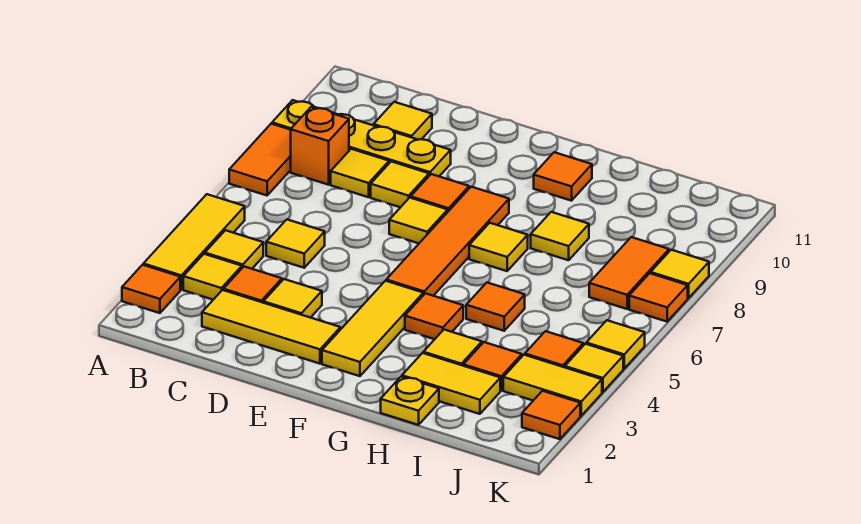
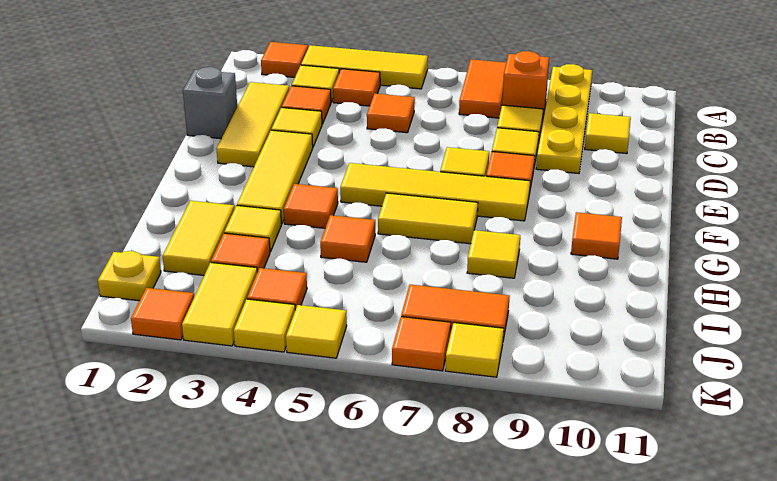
orange 1x2 tile [229,124,291,195] -> orange 1x2 tile turned to [459,59,506,118]
yellow 1x1 tile [205,230,263,269] -> orange 1x1 tile [333,69,380,106]
yellow 1x1 tile [266,219,325,268] -> orange 1x1 tile [367,94,415,133]
none -> grey 1x1 brick [183,67,237,139]
yellow 1x3 tile [322,281,423,376] -> yellow 1x3 tile turned to [237,130,313,224]
orange 1x4 tile [386,187,509,296] -> yellow 1x4 tile [340,163,530,221]
yellow 1x1 tile [469,223,528,271] -> yellow 1x2 tile [378,193,478,244]
yellow 1x1 plate [381,377,439,425] -> yellow 1x1 plate moved to [98,251,161,301]

